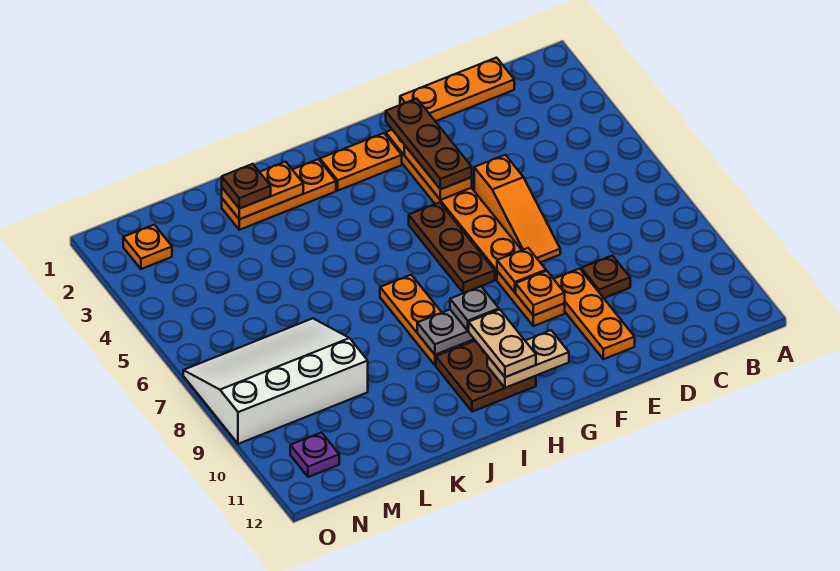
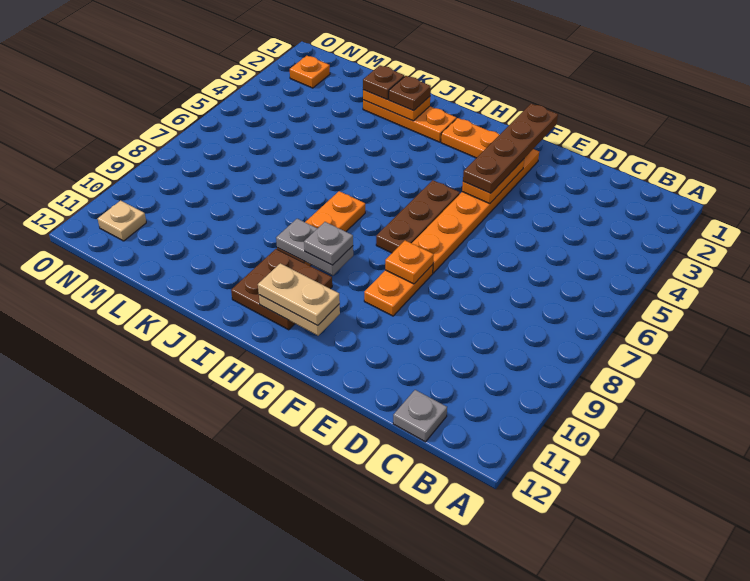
orange 1x3 plate [400,58,514,121] -> none
none -> grey 1x1 plate [393,390,447,442]
brown 1x1 plate [581,255,630,298] -> brown 1x1 plate moved to [389,76,431,111]
orange 1x3 slope [474,155,560,262] -> none
orange 1x3 plate [554,269,635,359] -> none
brown 1x3 plate [386,99,472,189] -> brown 1x4 plate [463,104,558,193]
orange 1x1 plate [516,271,565,316] -> none
tan 1x2 plate [469,310,536,377] -> tan 1x2 plate turned to [258,263,340,325]
white 3x4 slope [183,318,368,444] -> none
purple 1x1 plate [290,433,339,477] -> tan 1x1 plate [98,200,146,241]

